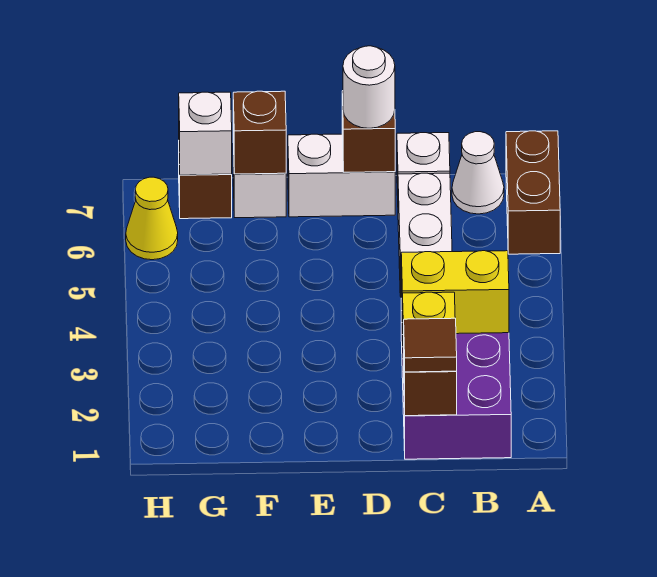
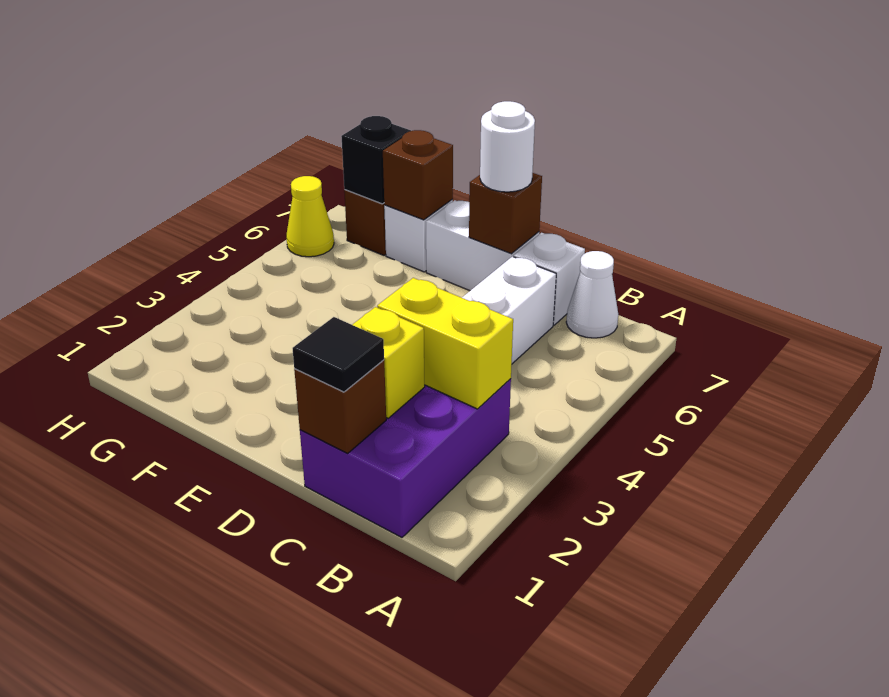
brown 1x2 brick [506,131,560,254] -> none
brown 1x1 tile [404,318,457,372] -> black 1x1 tile [293,317,384,392]
white 1x1 brick [179,92,232,175] -> black 1x1 brick [341,116,411,204]

